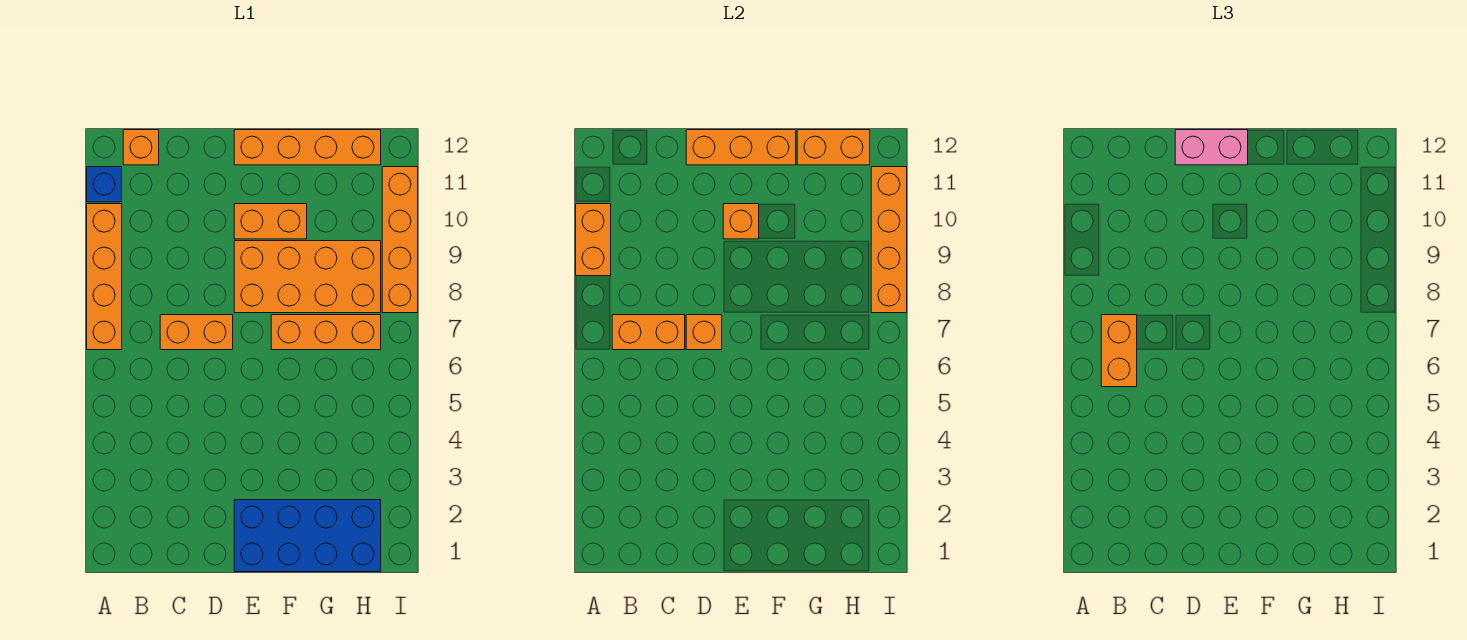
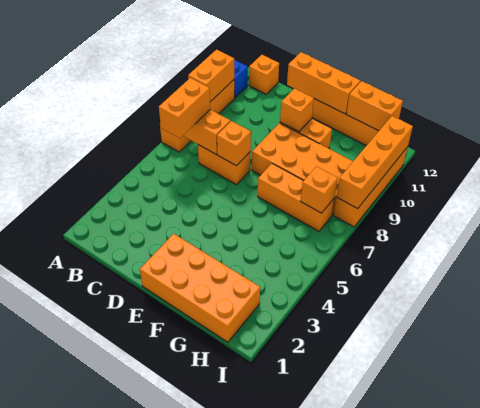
pink 1x2 brick [1175,130,1248,165] -> none
blue 2x4 brick [234,500,381,572] -> orange 2x4 brick [140,234,260,342]
none -> orange 1x1 brick [301,166,338,213]

